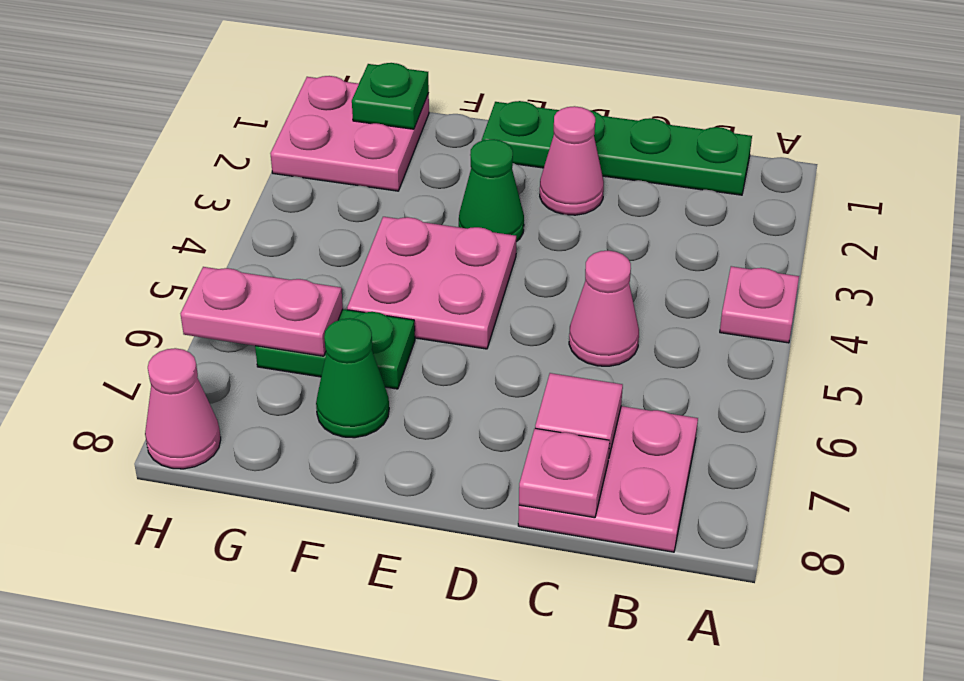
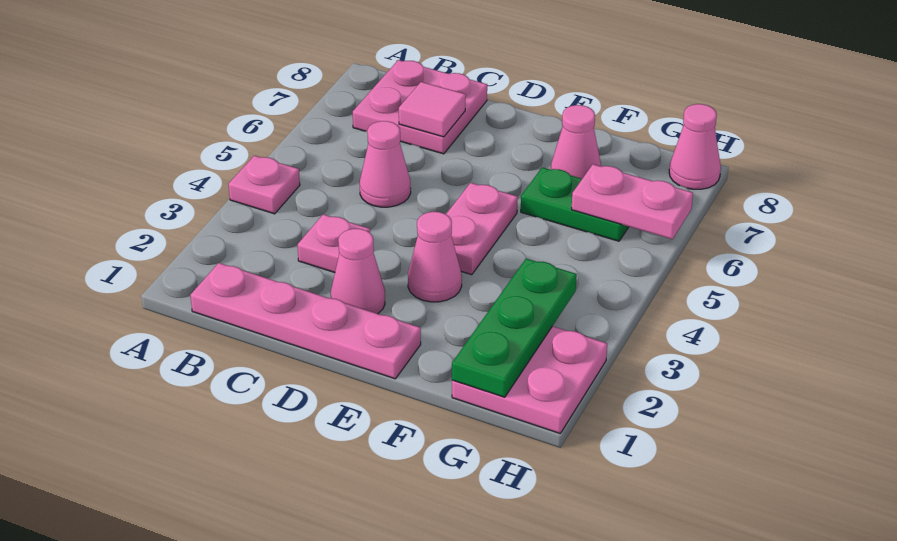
green 1x4 plate [482,101,752,195] -> pink 1x4 plate [190,263,421,379]
pink 1x1 plate [519,428,610,518] -> pink 1x1 plate moved to [298,214,370,272]
green 1x1 cone [459,139,524,242] -> pink 1x1 cone [408,212,462,302]
pink 2x2 plate [347,217,516,349] -> pink 1x2 plate [446,183,518,275]
green 1x1 cone [316,318,389,438] -> pink 1x1 cone [551,105,601,179]
green 1x1 plate [352,63,429,129] -> green 1x3 plate [452,259,577,397]

